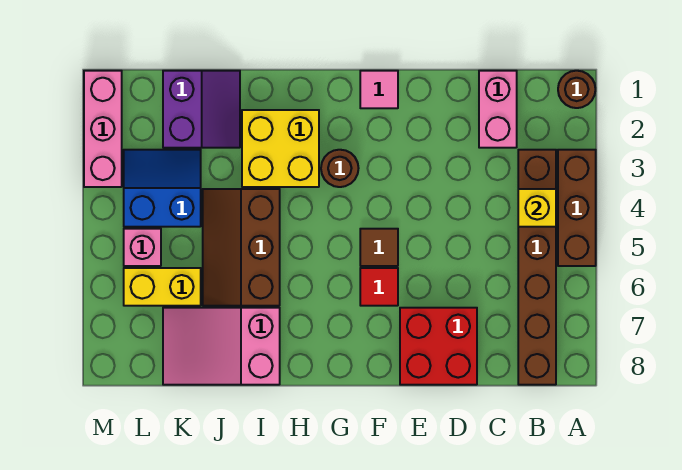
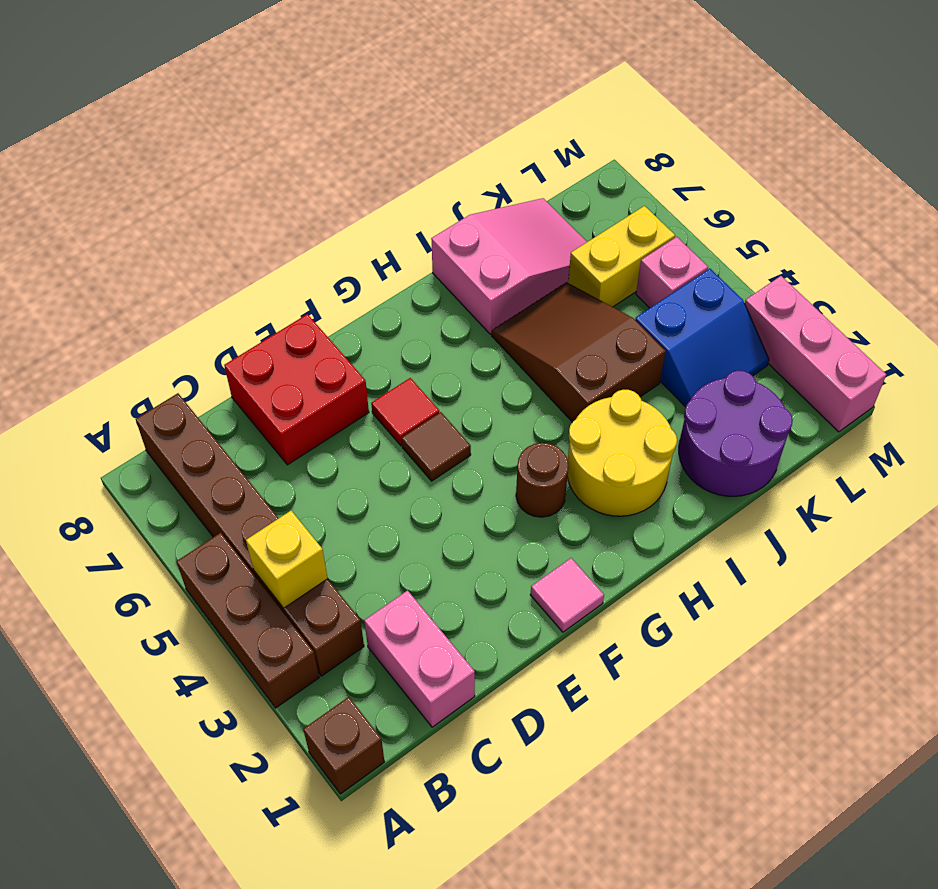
brown 1x1 round brick [558,71,595,108] -> brown 1x1 brick [303,697,384,794]
yellow 2x2 brick [242,110,319,187] -> yellow 2x2 round brick [567,390,677,516]
brown 2x3 slope [203,189,280,306] -> brown 2x3 slope turned to [492,282,666,422]
purple 2x2 slope [163,71,240,148] -> purple 2x2 round brick [679,370,793,496]

